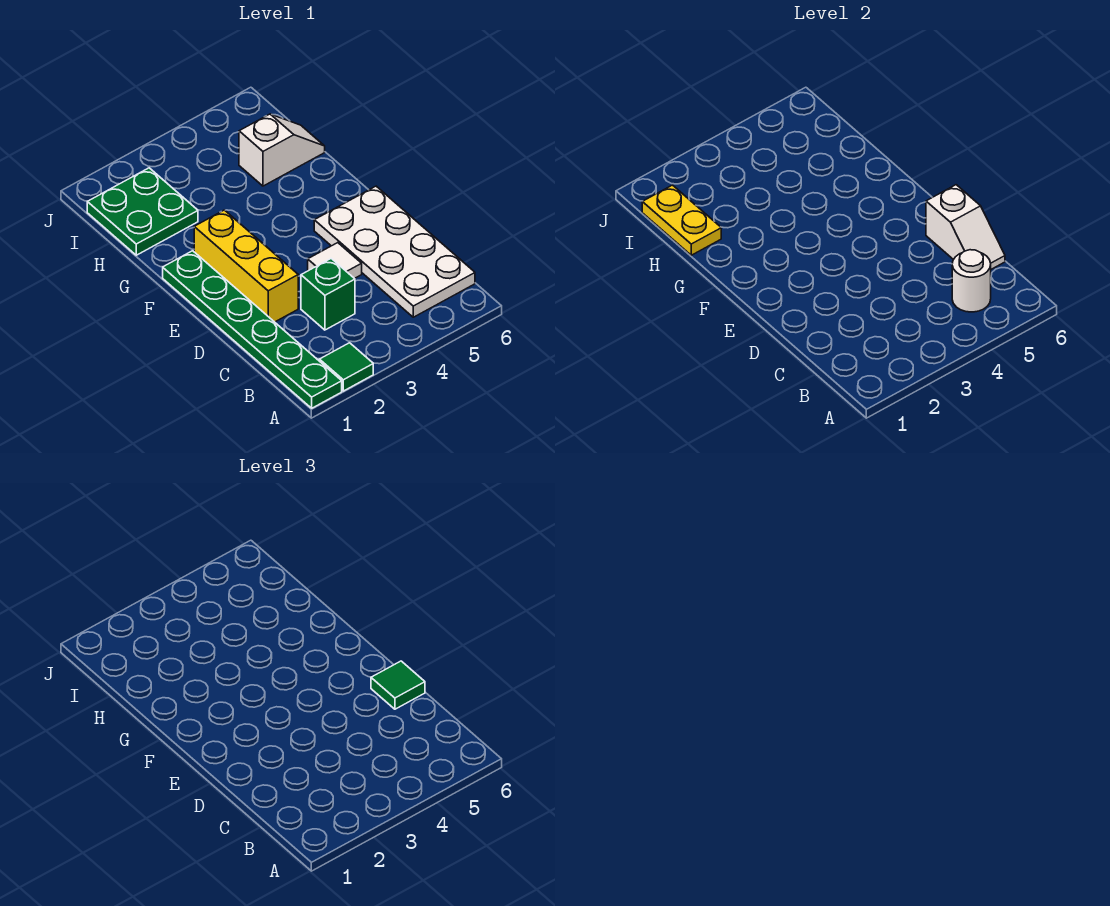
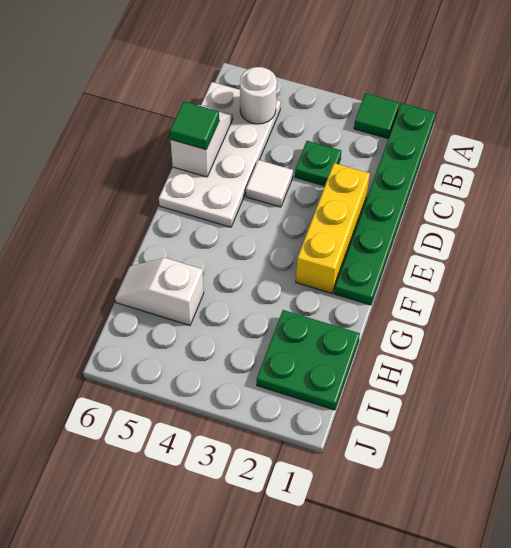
green 1x1 brick [301,259,355,330] -> green 1x1 plate [295,141,341,186]
yellow 1x2 plate [642,185,721,255] -> none

